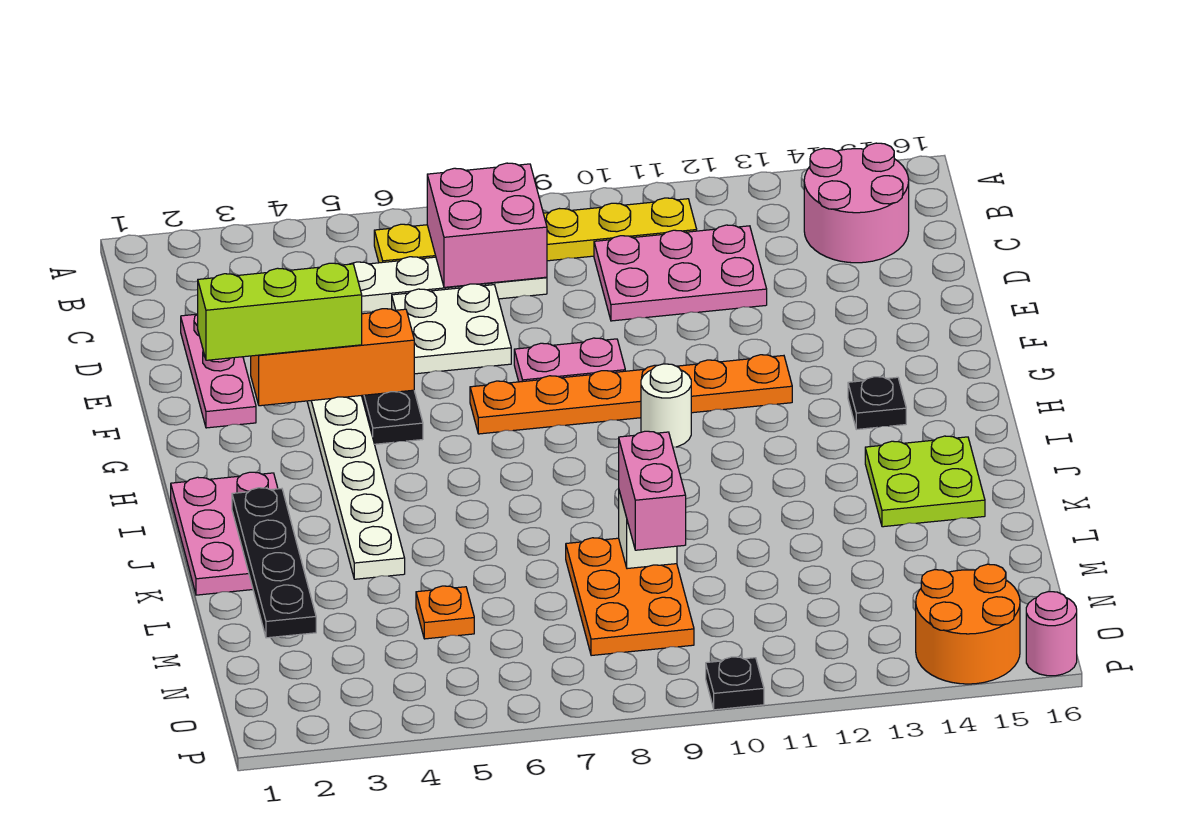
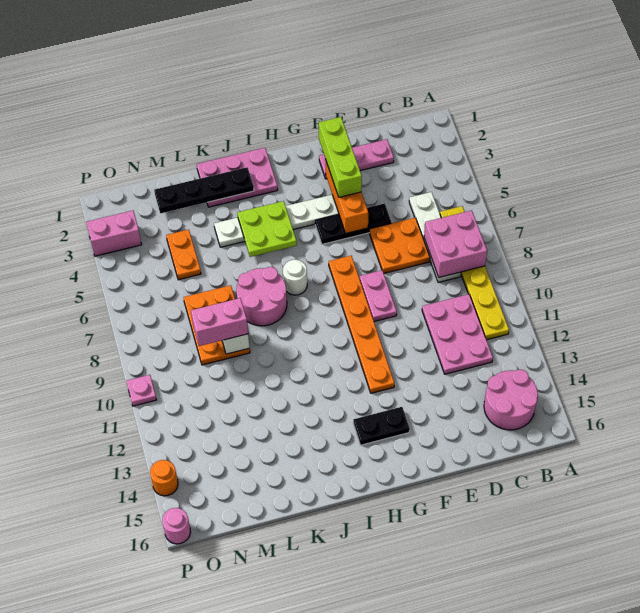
white 2x2 plate [392,284,511,374] -> orange 2x2 plate [369,218,430,273]
white 1x1 round brick [641,364,691,447] -> white 1x1 round brick moved to [283,260,307,295]
black 1x1 plate [848,377,906,429] -> black 1x2 plate [353,407,410,445]
none -> pink 2x2 round brick [237,267,287,326]
lime 2x2 plate [865,436,985,527] -> lime 2x2 plate moved to [237,201,297,257]
orange 2x3 plate [566,538,694,656] -> orange 2x3 plate turned to [184,285,250,365]
orange 1x1 plate [416,586,474,639] -> orange 1x2 plate [166,229,201,280]
none -> pink 1x2 brick [86,211,142,256]
orange 2x2 round brick [916,564,1020,684] -> orange 1x1 round brick [150,460,178,496]
black 1x1 plate [706,657,764,710] -> pink 1x1 plate [126,375,156,406]

